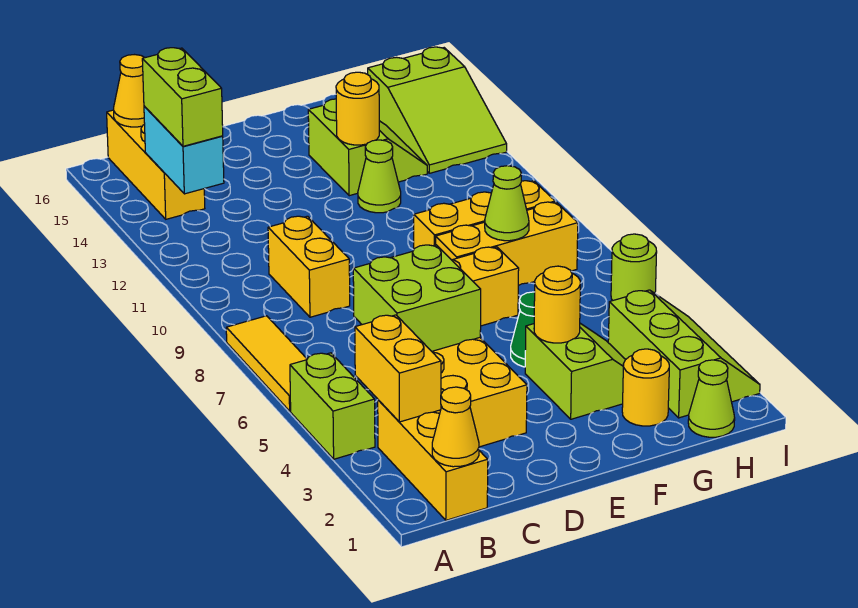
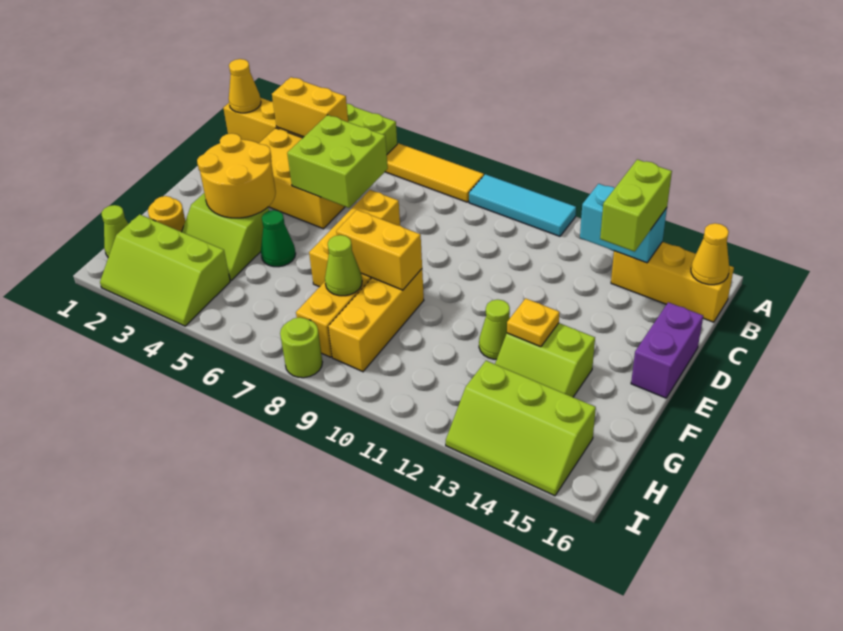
none -> cyan 1x3 tile [469,174,576,236]
lime 1x2 brick [142,48,223,146] -> lime 1x2 brick turned to [600,159,672,252]
yellow 1x2 brick [268,216,350,317] -> yellow 1x2 brick moved to [336,210,422,290]
none -> purple 1x2 brick [631,302,703,398]
yellow 1x1 round brick [534,266,580,343] -> yellow 2x2 round brick [197,133,276,218]
yellow 1x1 round brick [336,72,379,145] -> yellow 1x1 plate [507,298,560,347]
lime 2x3 slope [368,47,507,173] -> lime 2x3 slope turned to [446,361,596,496]
lime 1x1 round brick [611,234,657,301] -> lime 1x1 round brick moved to [280,317,322,378]

